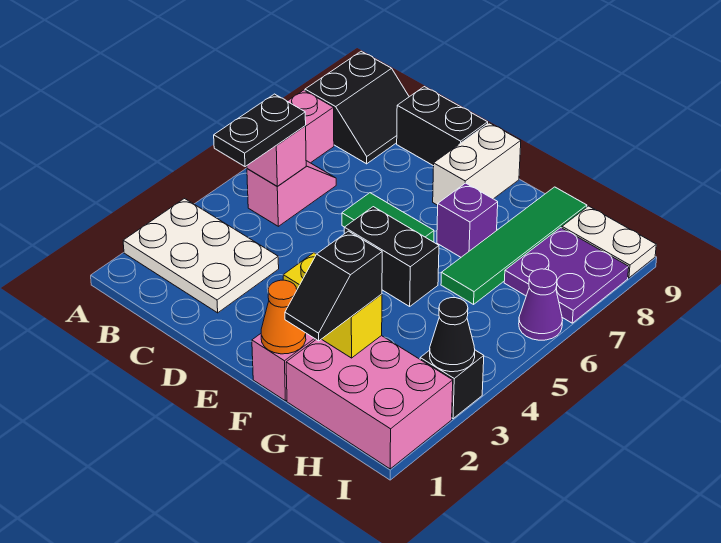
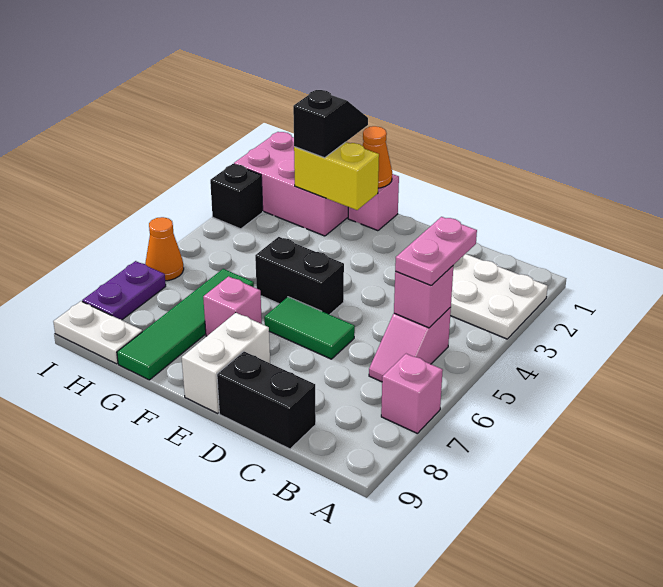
black 2x2 slope [305,51,409,164] -> none
black 1x2 plate [214,94,306,167] -> pink 1x2 plate [395,217,477,286]
purple 1x1 brick [437,183,498,257] -> pink 1x1 brick [203,276,262,336]
purple 2x2 plate [504,228,629,323] -> purple 1x2 plate [82,261,166,320]
black 1x1 cone [430,298,475,372] -> none
purple 1x1 cone [519,269,563,340] -> orange 1x1 cone [145,217,184,281]

